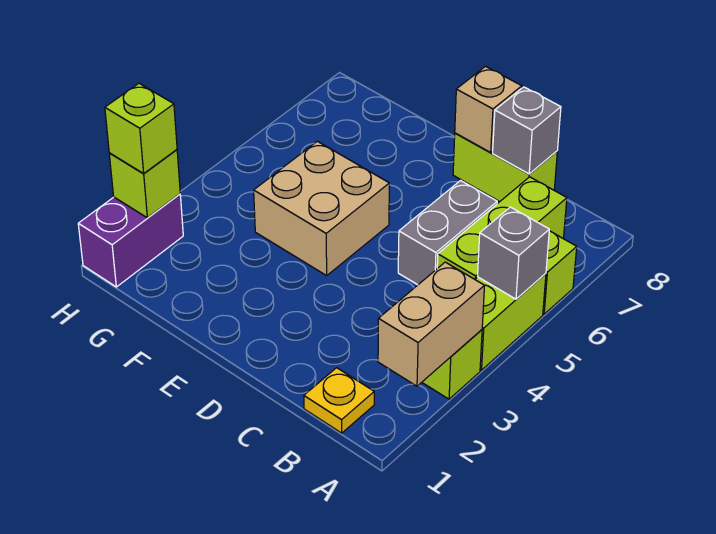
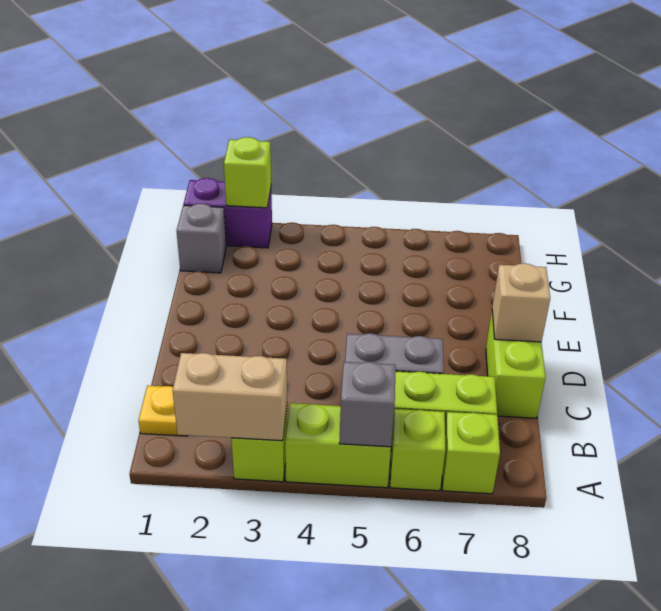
grey 1x1 brick [493,87,561,174] -> grey 1x1 brick moved to [177,204,226,273]
tan 2x2 brick [254,141,389,276] -> none
lime 1x1 brick [105,83,177,173] -> lime 1x1 brick moved to [442,412,500,494]

